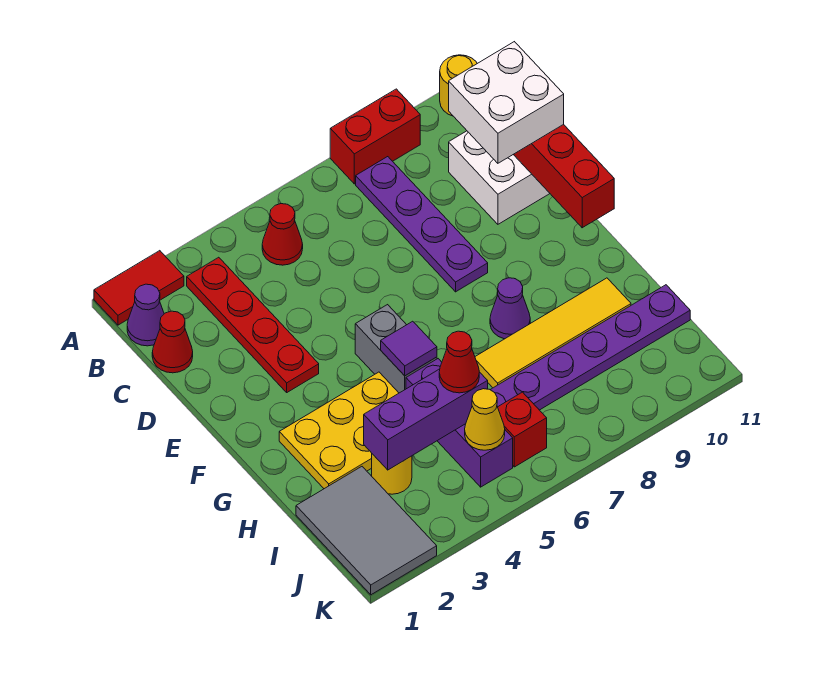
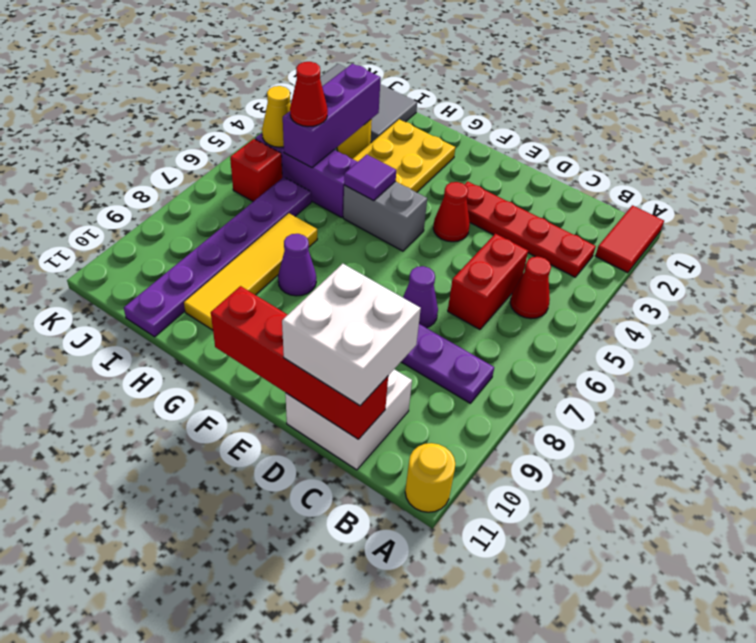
red 1x2 brick [330,89,420,184] -> red 1x2 brick moved to [448,234,528,330]
purple 1x1 cone [127,284,164,346] -> purple 1x1 cone moved to [403,266,438,328]
red 1x1 cone [152,311,193,373] -> red 1x1 cone moved to [433,182,470,242]

